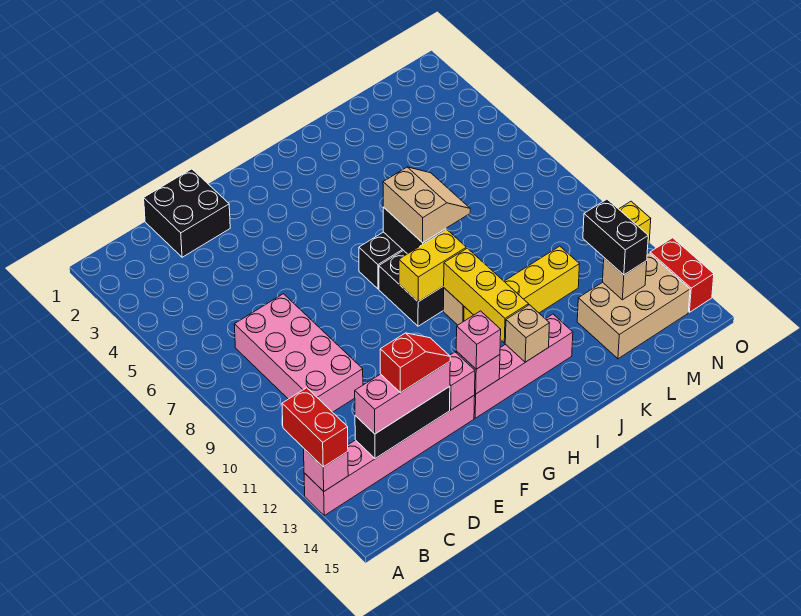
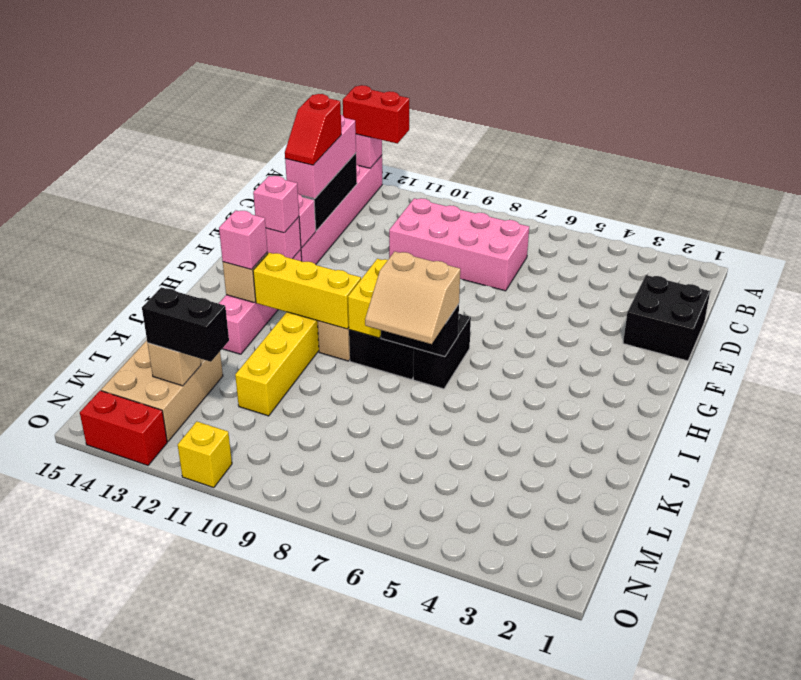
none -> pink 1x1 brick [219,210,267,270]

